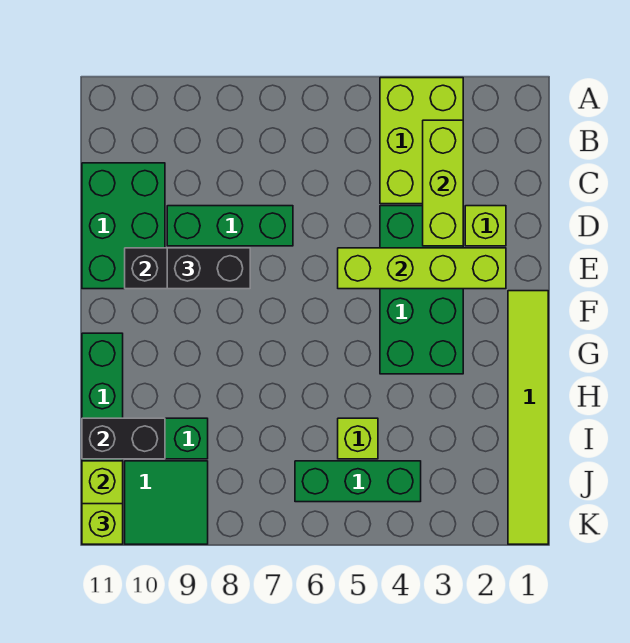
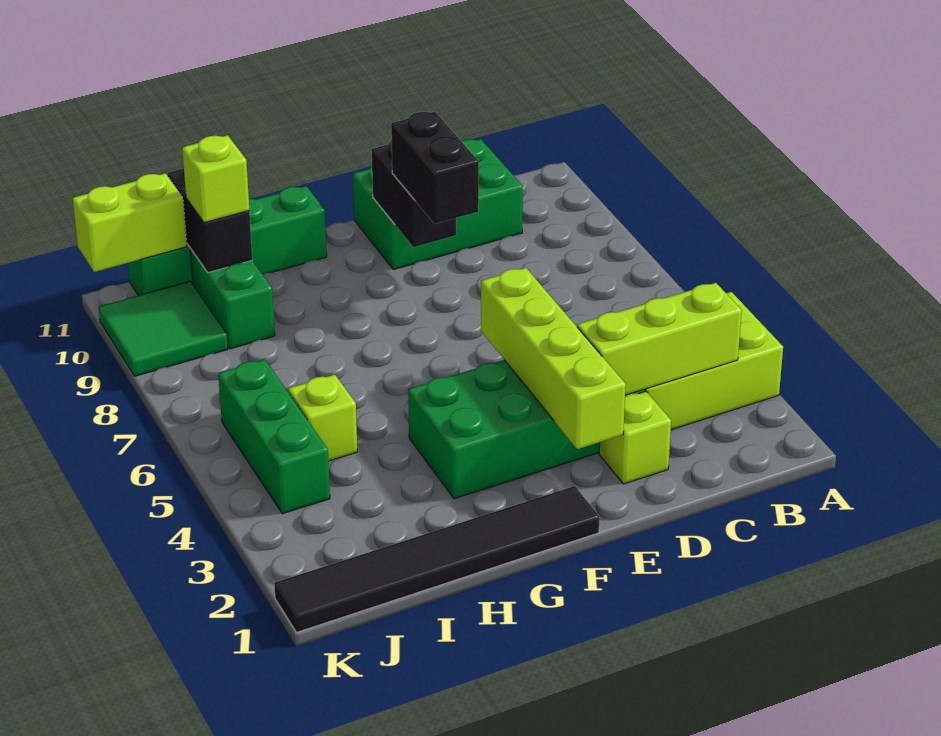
green 1x3 brick [167,206,293,246] -> none
lime 1x6 tile [508,291,548,544] -> black 1x6 tile [274,486,599,632]
lime 1x1 brick [82,504,123,544] -> lime 1x1 brick moved to [182,135,249,223]

